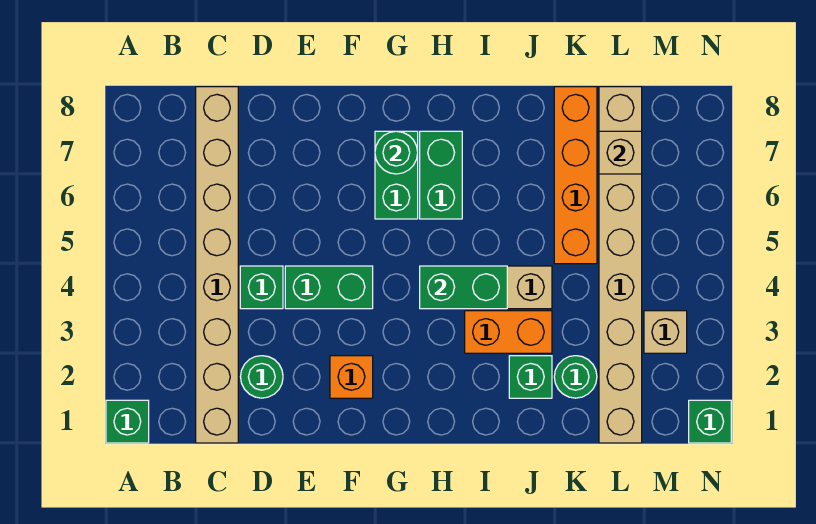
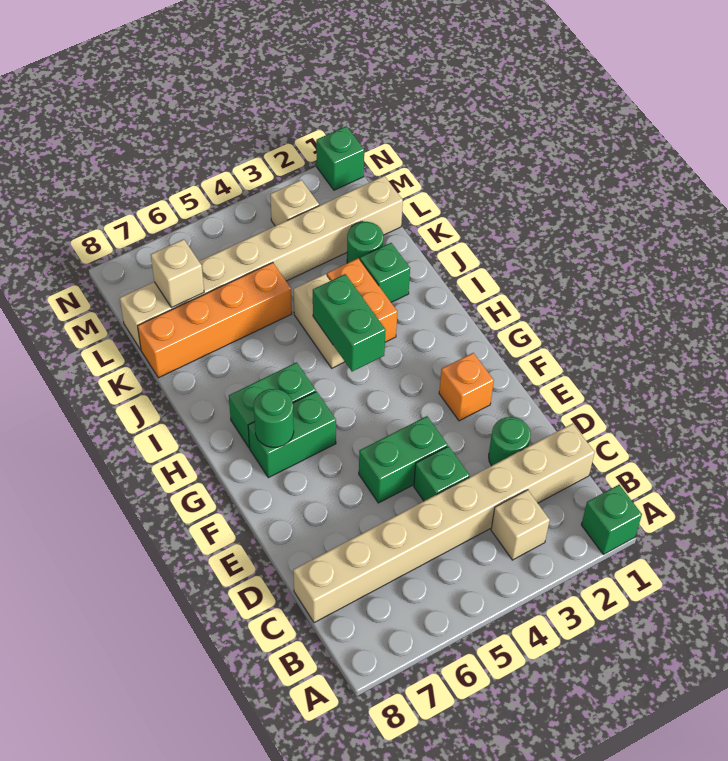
none -> tan 1x1 brick [491,490,550,560]
green 1x2 brick [285,266,373,309] -> green 1x2 brick turned to [359,416,448,503]

